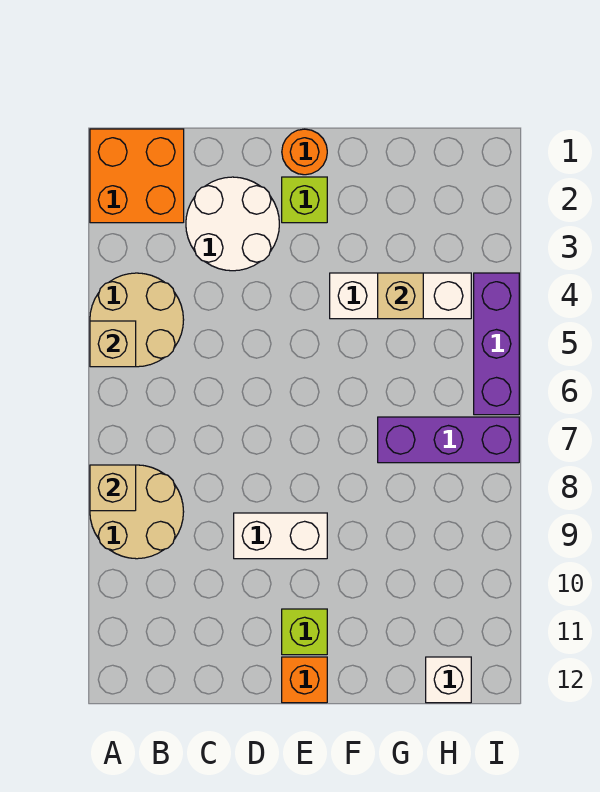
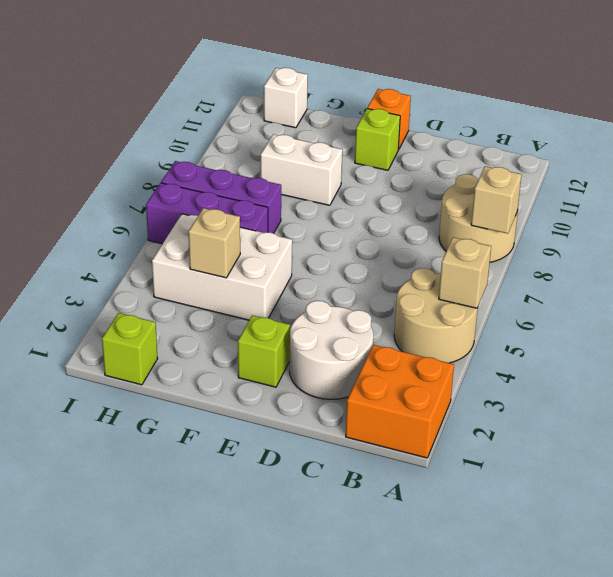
white 1x2 brick [234,513,327,559] -> white 1x2 brick moved to [261,134,342,205]
orange 1x1 round brick [282,129,327,175] -> none
white 1x3 brick [330,273,471,319] -> white 2x3 brick [152,214,292,320]
none -> lime 1x1 brick [102,313,158,385]
purple 1x3 brick [474,273,519,415] -> purple 1x3 brick turned to [146,183,268,244]

